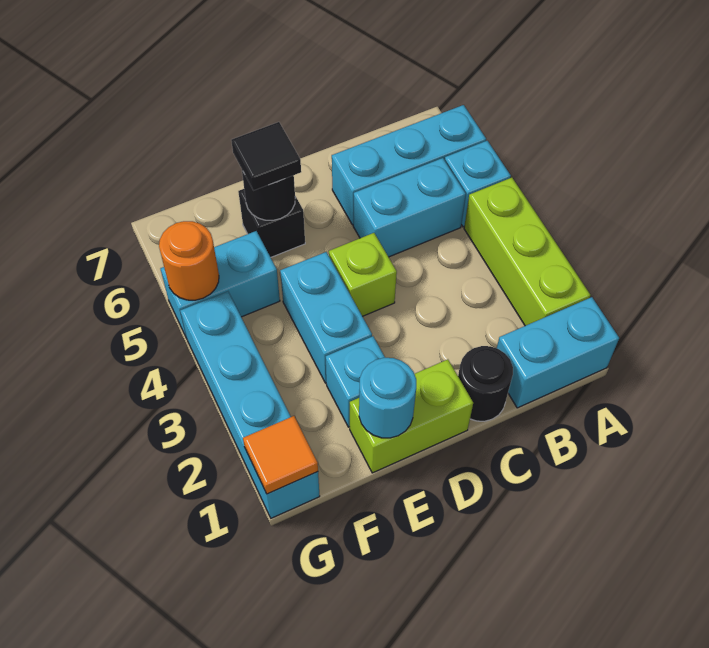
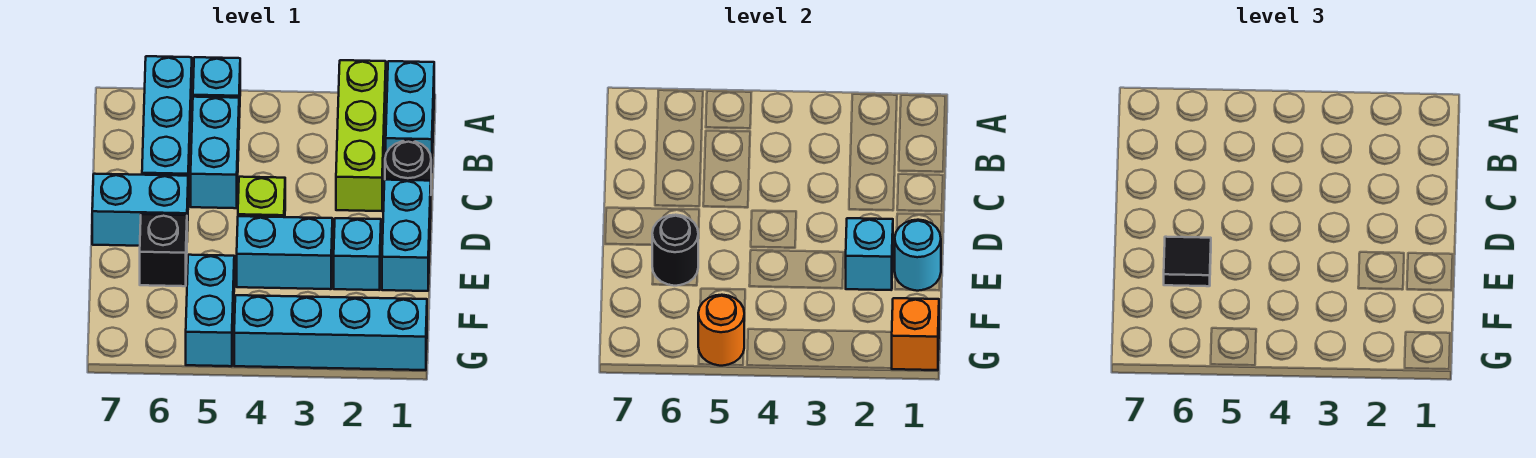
lime 1x3 brick [464,178,590,326] -> lime 1x3 brick turned to [336,60,386,211]
lime 1x2 brick [350,359,473,473] -> cyan 1x2 brick [382,180,431,291]
none -> cyan 1x2 brick [92,174,188,246]
none -> cyan 1x1 brick [846,218,893,290]
orange 1x1 tile [243,416,318,494] -> orange 1x1 brick [891,298,939,370]

